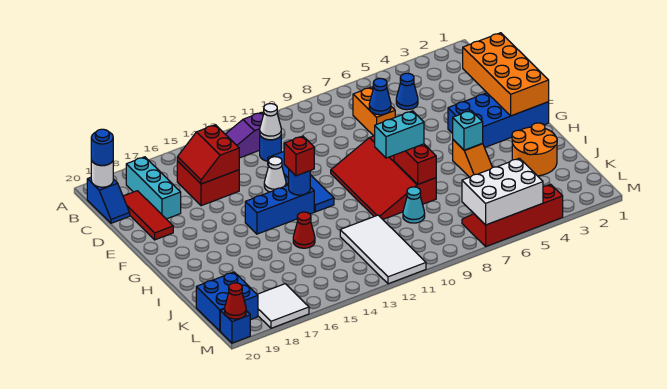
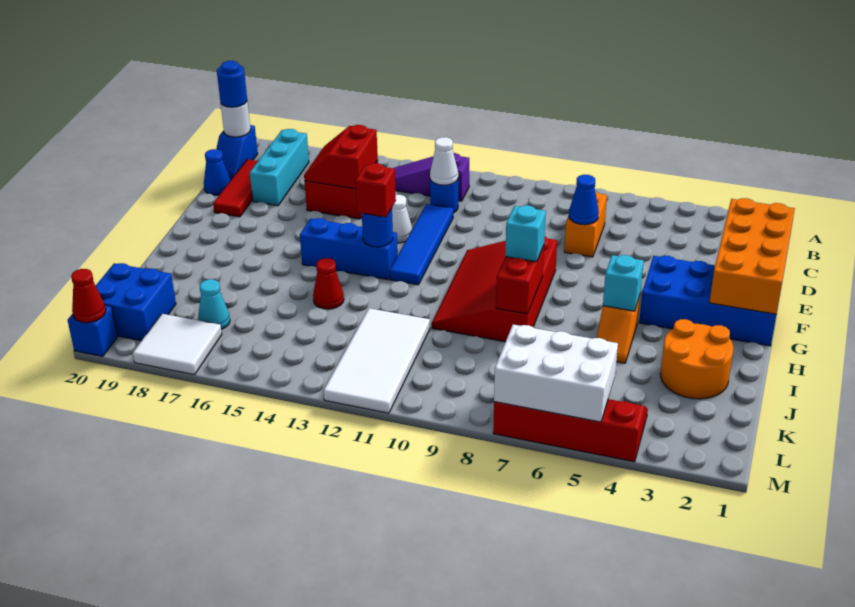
blue 1x1 cone [396,73,418,110] -> blue 1x1 cone moved to [204,149,231,195]
cyan 1x2 brick [375,111,424,158] -> cyan 1x1 brick [505,205,546,262]
cyan 1x1 cone [403,187,425,223] -> cyan 1x1 cone moved to [198,279,230,329]

